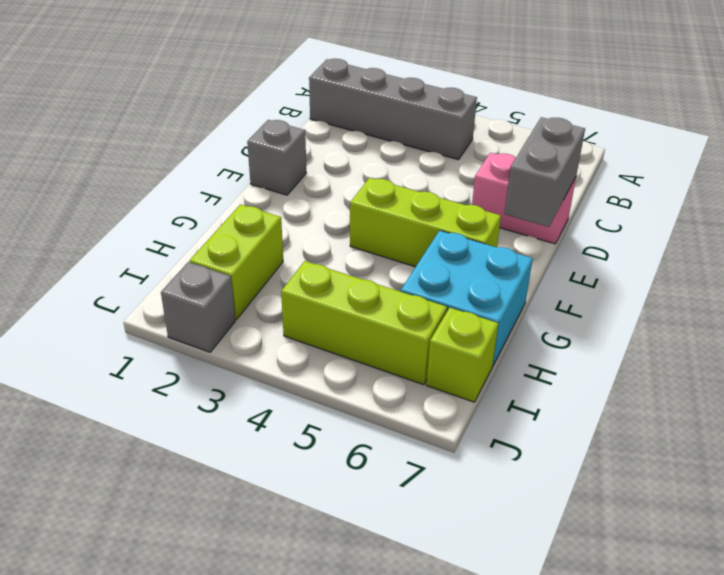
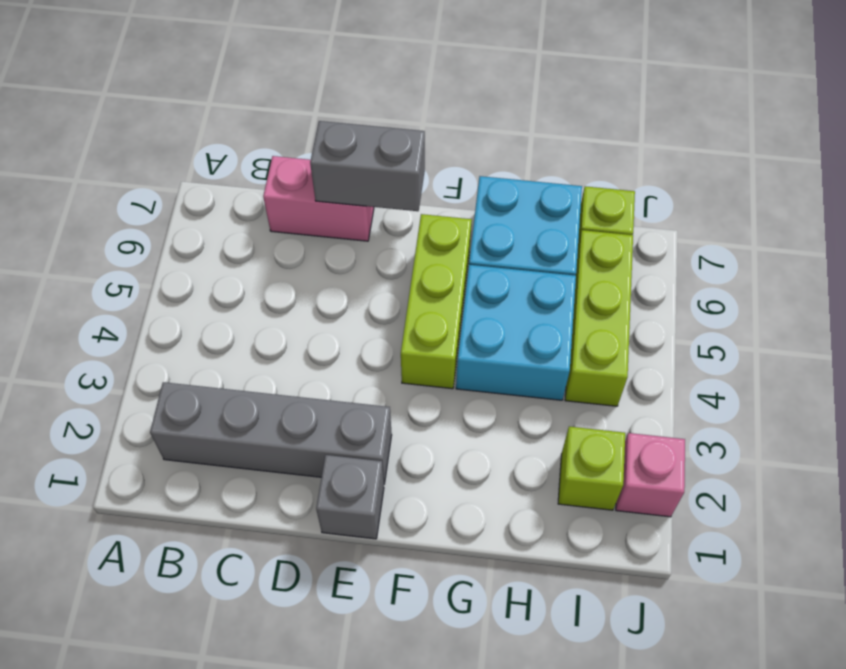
grey 1x4 brick [309,59,477,160] -> grey 1x4 brick turned to [150,382,392,484]
pink 1x2 brick [472,153,576,244] -> pink 1x2 brick turned to [263,156,374,241]
none -> cyan 2x2 brick [456,265,576,400]
lime 1x2 brick [190,204,283,319] -> lime 1x1 brick [558,427,625,510]
grey 1x1 brick [161,262,235,352] -> pink 1x1 brick [616,433,685,517]

